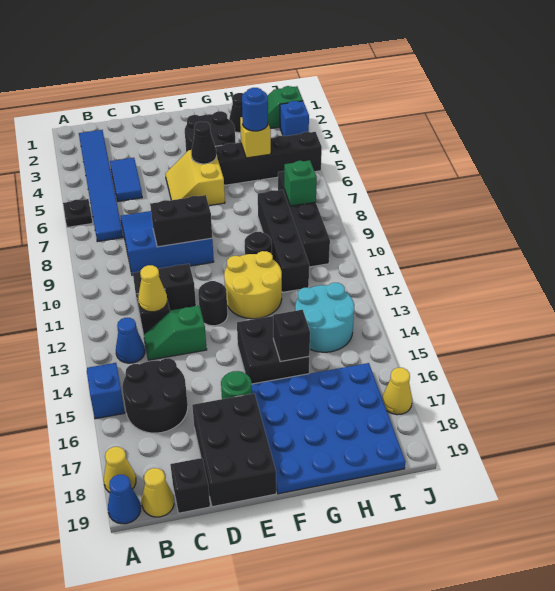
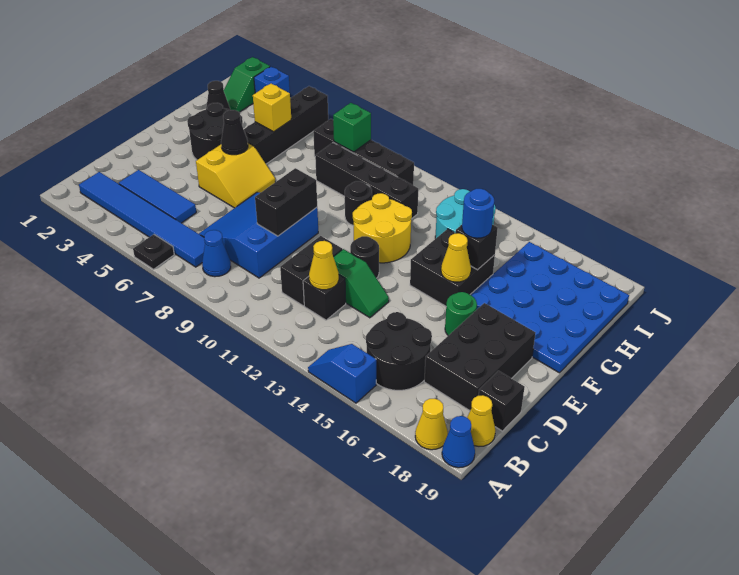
blue 1x1 cone [116,318,145,363] -> blue 1x1 cone moved to [202,230,231,277]
blue 1x2 tile [110,158,142,201] -> blue 1x3 tile [119,170,196,223]
green 1x2 slope [144,306,207,360] -> green 1x2 slope turned to [334,249,389,318]
black 2x3 brick [192,393,276,507] -> black 2x3 brick turned to [424,303,535,411]
yellow 2x2 slope [165,150,225,206] -> yellow 2x2 slope turned to [196,143,275,208]
blue 1x1 round brick [242,88,268,131] -> blue 1x1 round brick moved to [462,189,494,238]
yellow 1x1 cone [382,368,412,415] -> yellow 1x1 cone moved to [441,233,471,282]

